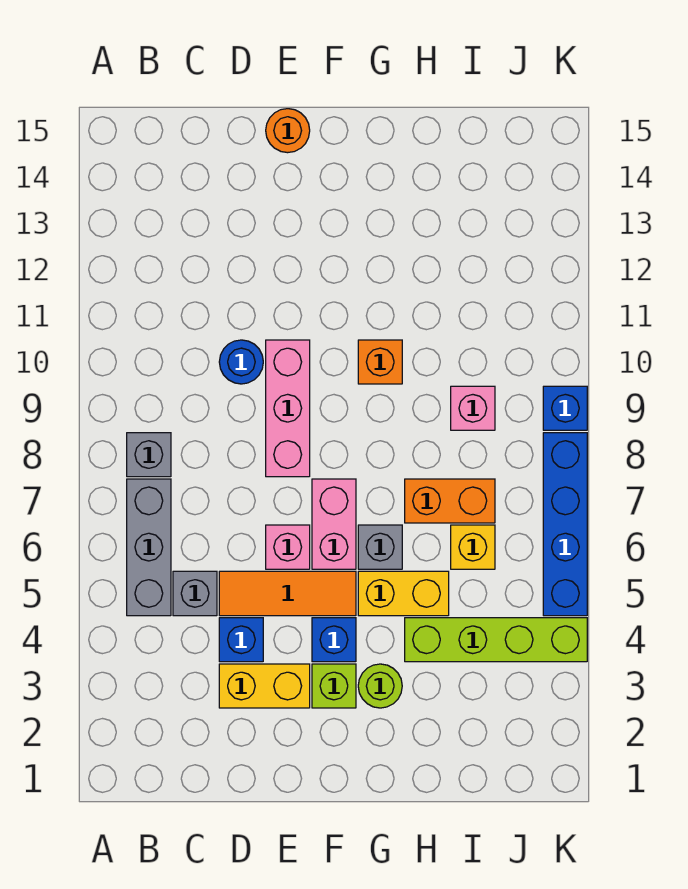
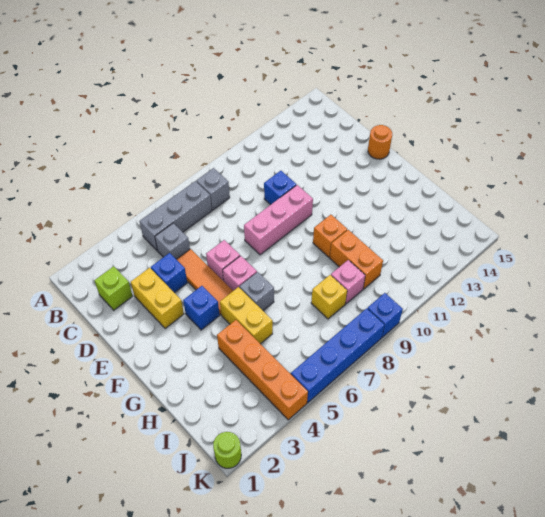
blue 1x1 round brick [219,340,263,384] -> blue 1x1 brick [264,171,296,205]
lime 1x1 brick [312,664,356,708] -> lime 1x1 brick moved to [94,266,133,310]
pink 1x2 brick [312,479,356,569] -> pink 1x1 brick [223,256,257,291]
lime 1x1 round brick [358,664,402,708] -> lime 1x1 round brick moved to [213,432,241,468]
lime 1x4 brick [405,618,587,662] -> orange 1x4 brick [217,320,308,420]
orange 1x2 brick [405,479,495,523] -> orange 1x2 brick moved to [330,230,383,289]
yellow 1x1 brick [451,525,495,569] -> yellow 1x1 brick moved to [311,275,347,319]

